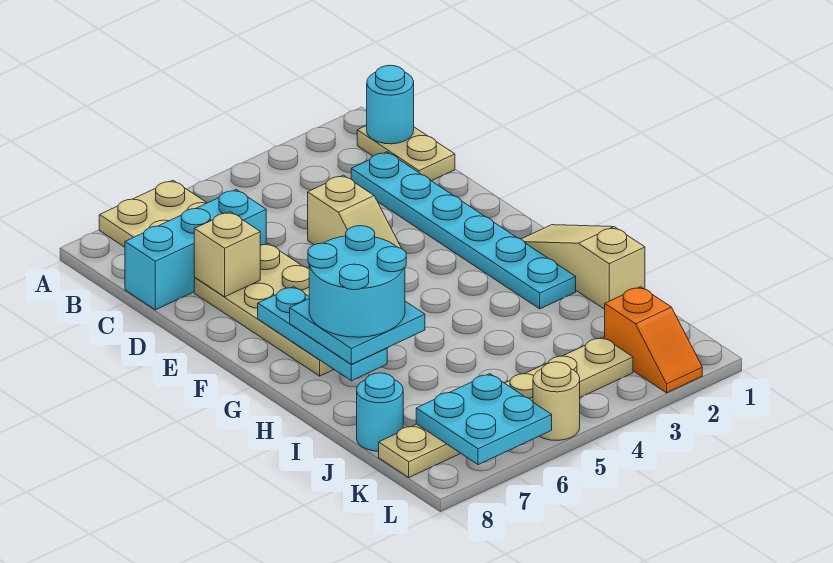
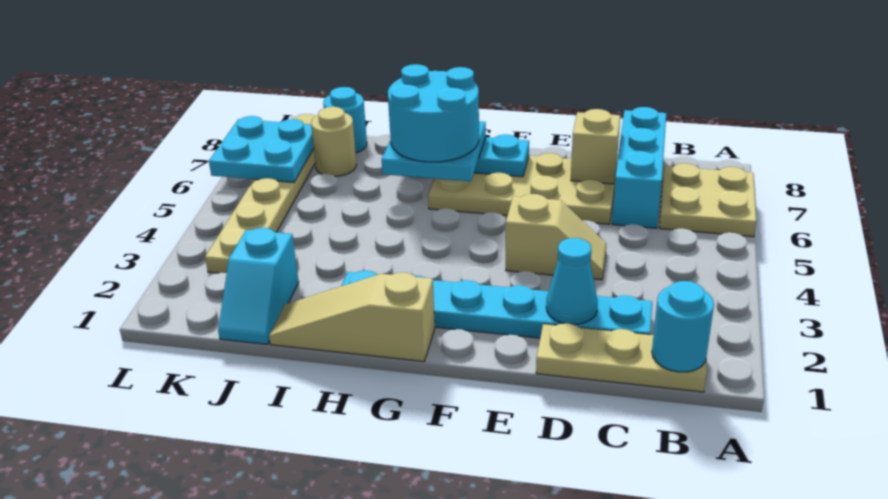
tan 1x2 plate [357,125,455,181] -> tan 1x3 plate [536,323,706,392]
none -> cyan 1x1 cone [546,238,598,324]
tan 1x2 slope [308,175,401,248] -> tan 1x2 slope turned to [506,194,607,280]
tan 1x3 slope [521,225,645,309] -> tan 1x3 slope turned to [269,273,435,362]
none -> cyan 1x2 slope [218,228,299,344]
orange 1x2 slope [605,287,702,393] -> none
tan 1x1 round brick [533,362,580,440] -> tan 1x1 round brick moved to [311,107,356,176]

